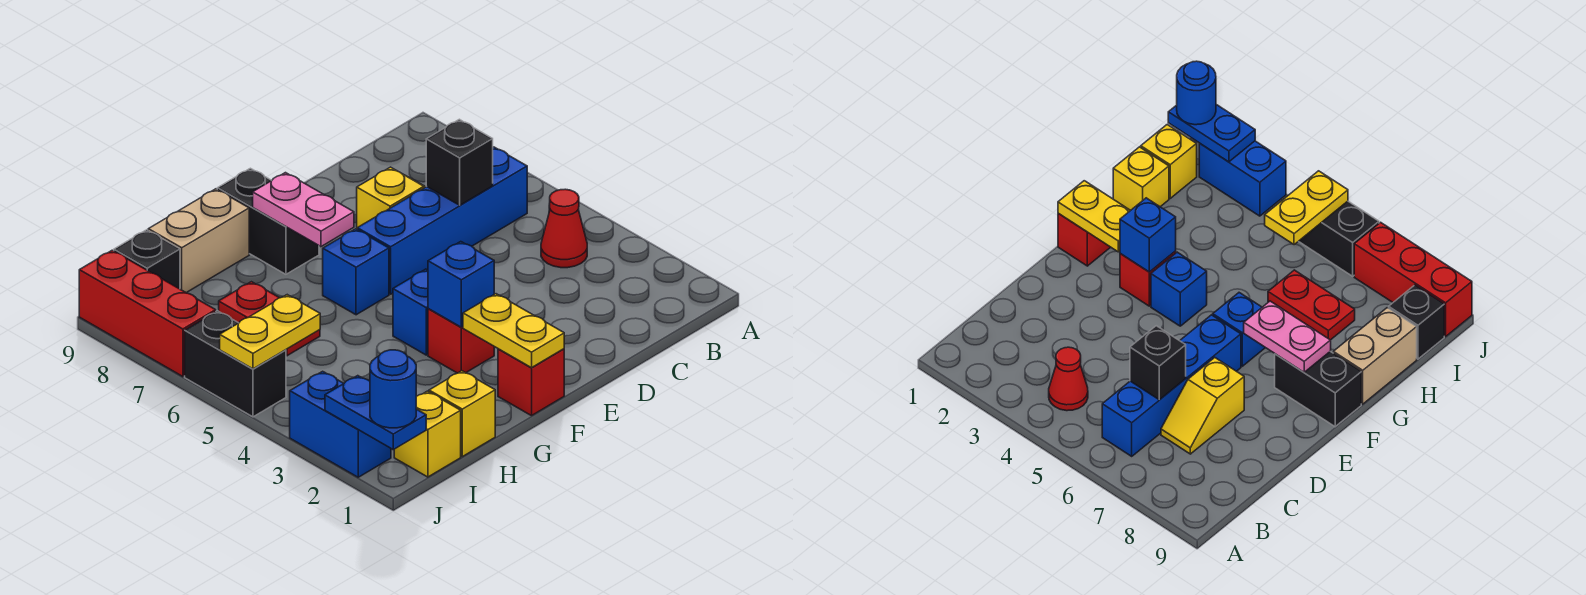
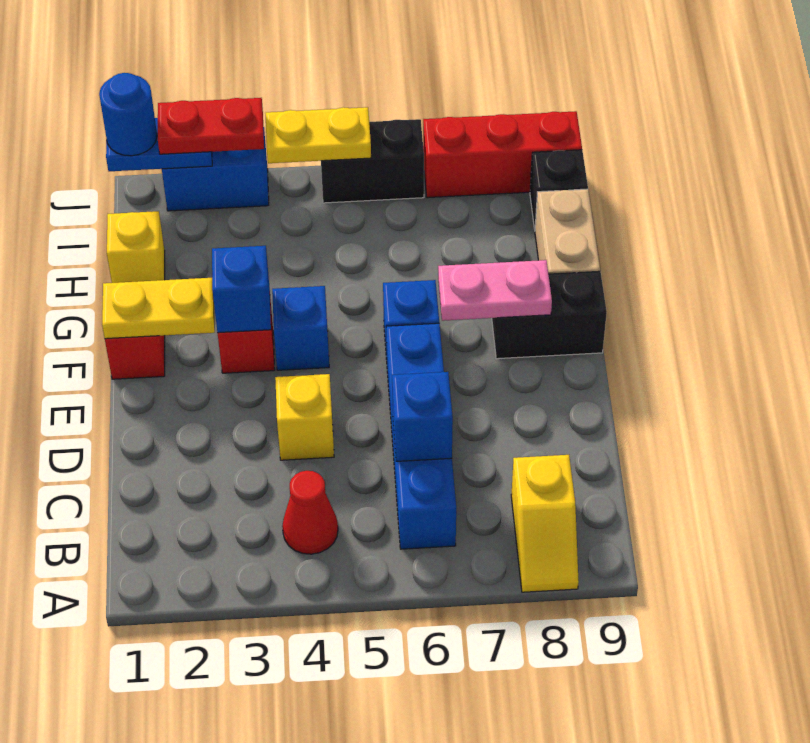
black 1x1 brick [426,119,493,205] -> blue 1x1 brick [392,372,453,461]
yellow 1x2 slope [357,167,425,228] -> yellow 1x2 slope moved to [511,455,579,592]
red 1x2 plate [219,282,320,356] -> red 1x2 plate moved to [158,98,264,154]
yellow 1x1 brick [394,391,461,477] -> yellow 1x1 brick moved to [275,374,334,460]
yellow 1x2 plate [220,295,320,369] -> yellow 1x2 plate turned to [265,107,371,163]

